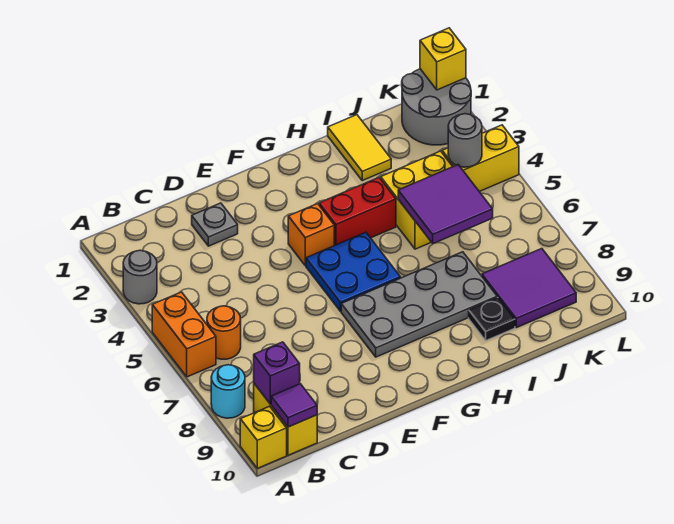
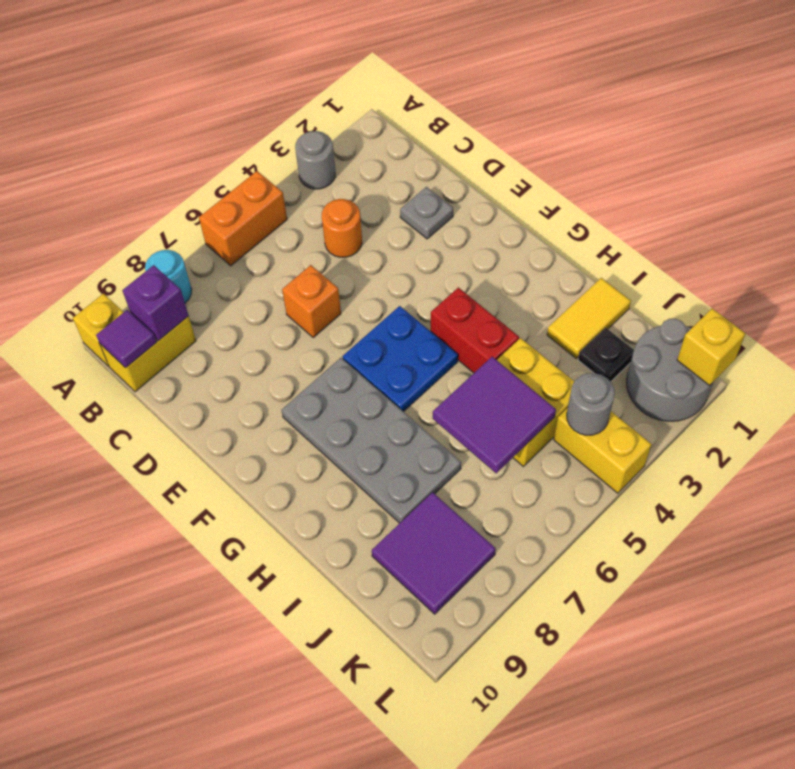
orange 1x1 round brick [207,306,241,359] -> orange 1x1 round brick moved to [322,199,362,257]
orange 1x1 brick [288,204,334,266] -> orange 1x1 brick moved to [282,265,341,337]
black 1x1 plate [469,298,515,340] -> black 1x1 plate moved to [578,328,634,382]

